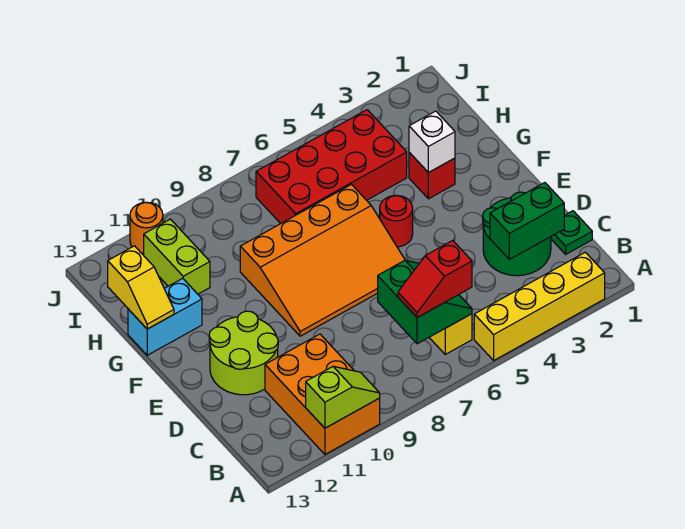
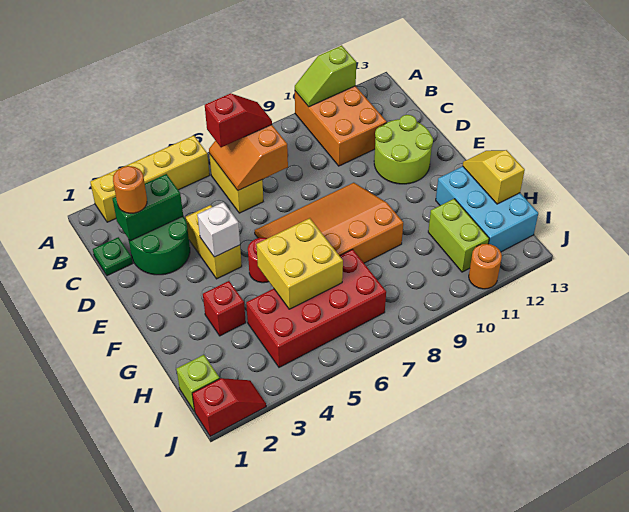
green 2x2 slope [378,260,472,344] -> orange 2x2 slope [209,125,288,191]
none -> orange 1x1 round brick [113,166,147,213]
none -> yellow 1x2 brick [185,205,242,279]
white 1x1 brick [409,111,455,173] -> white 1x1 brick moved to [197,202,240,257]
none -> yellow 2x2 brick [256,218,343,309]
cyan 1x2 brick [128,278,202,355] -> cyan 2x3 brick [436,166,538,252]
none -> lime 1x1 brick [176,355,220,412]
none -> red 1x2 slope [192,378,266,436]

